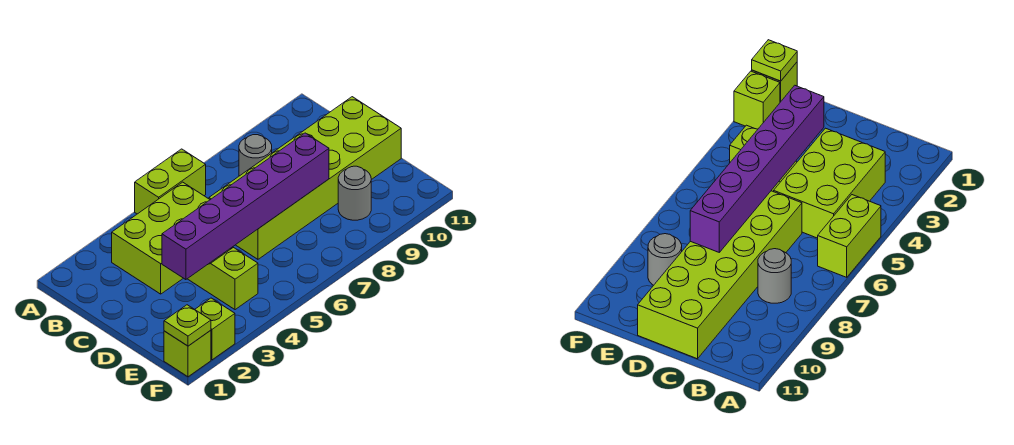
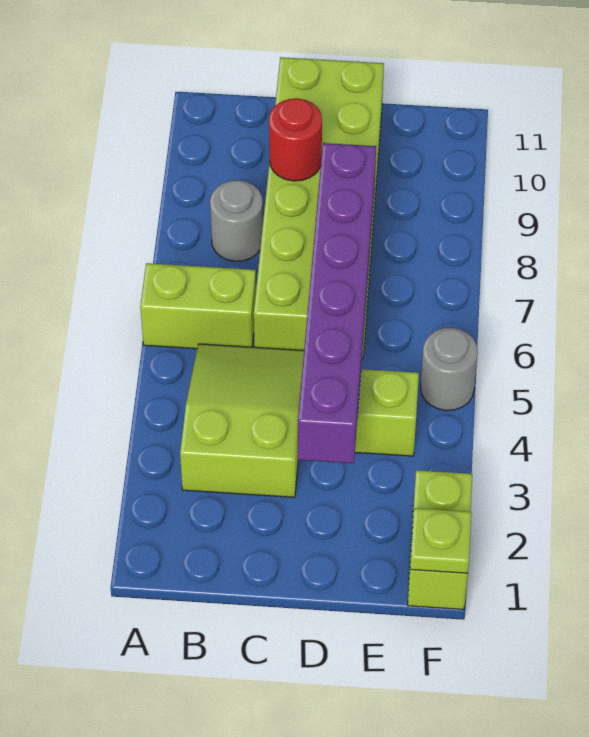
lime 1x2 brick [135,149,206,214] -> lime 1x2 brick turned to [140,263,256,349]
lime 2x3 brick [112,182,210,294] -> lime 2x3 slope [180,344,304,497]
none -> red 1x1 round brick [269,98,322,181]
grey 1x1 round brick [338,166,371,220] -> grey 1x1 round brick moved to [421,328,478,411]

